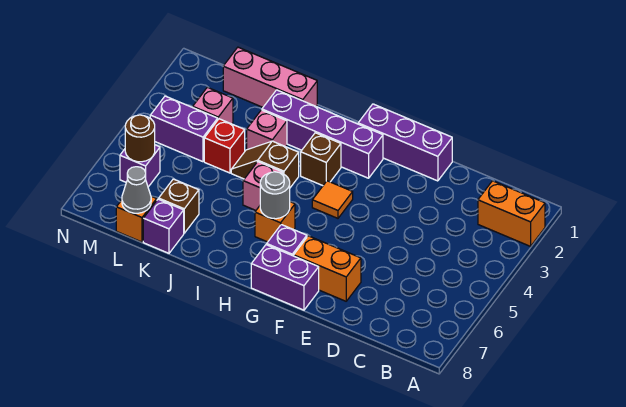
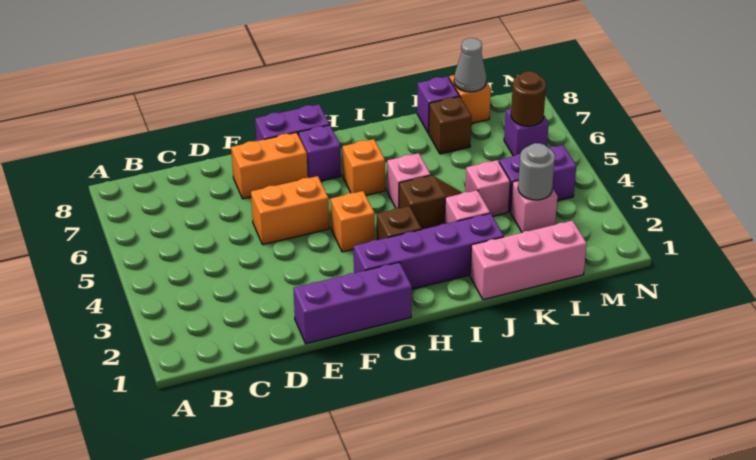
orange 1x2 brick [478,181,545,246] -> orange 1x2 brick moved to [251,176,329,245]
orange 1x1 tile [312,181,353,218] -> orange 1x1 brick [331,191,375,252]
grey 1x1 round brick [260,172,290,219] -> grey 1x1 round brick moved to [518,143,555,200]
red 1x1 brick [204,119,245,173] -> pink 1x1 brick [465,160,510,216]

